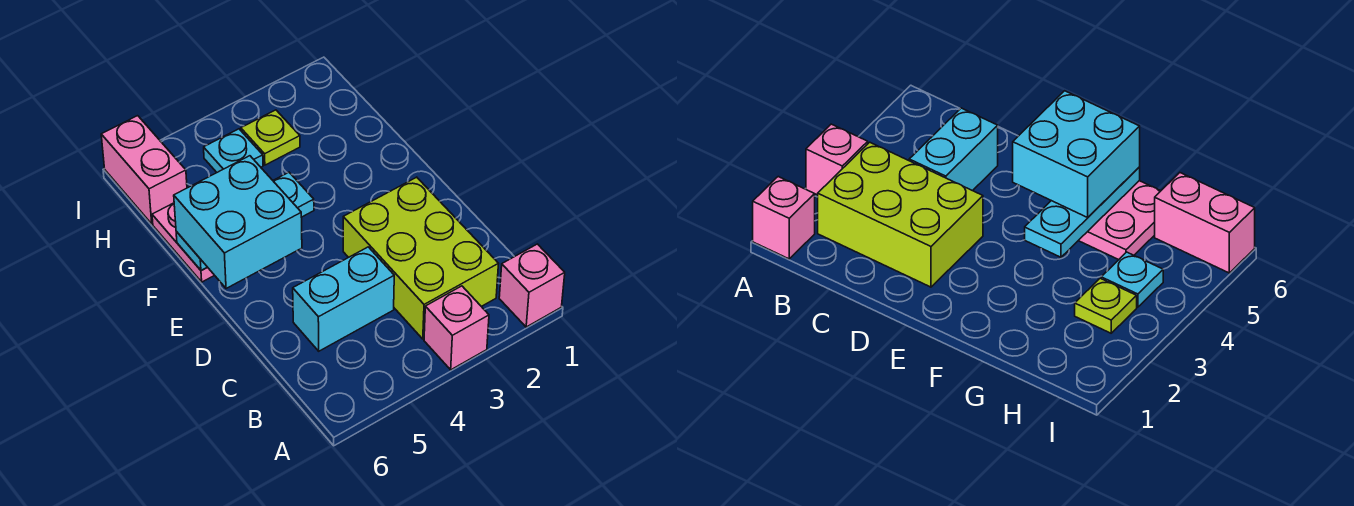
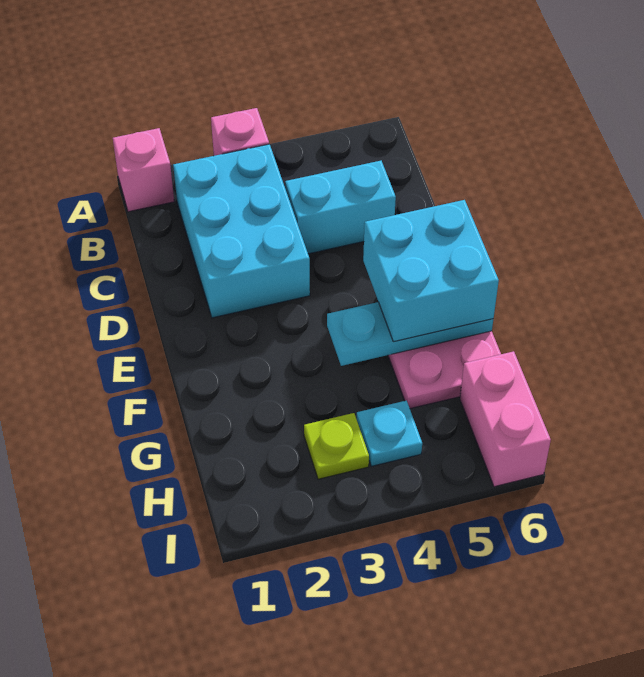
lime 2x3 brick [343,177,498,339] -> cyan 2x3 brick [173,144,310,318]

